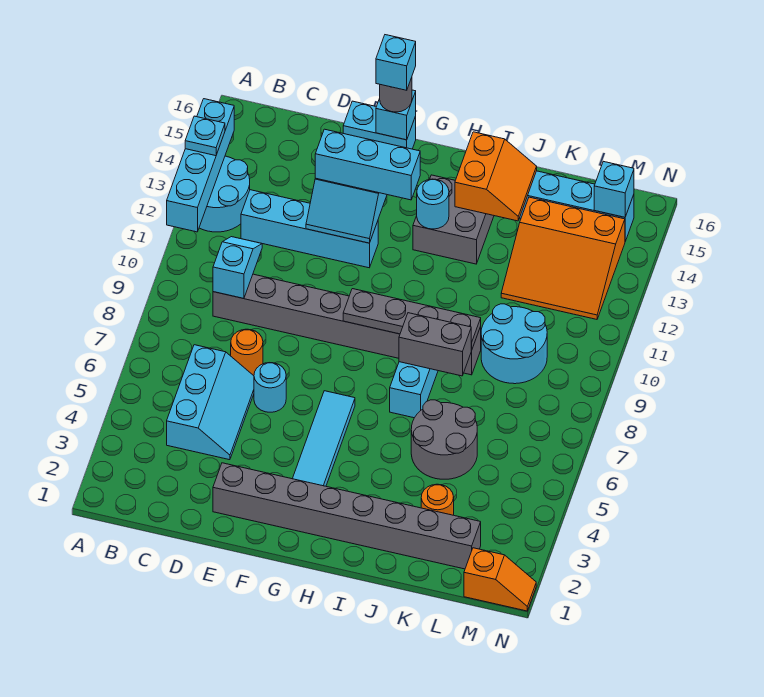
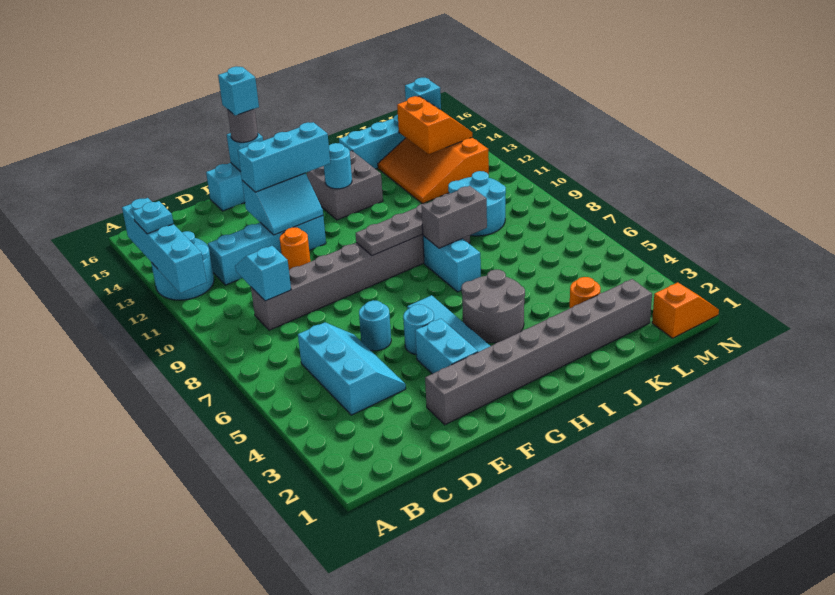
orange 1x1 round brick [231,329,263,376] -> orange 1x1 round brick moved to [280,227,310,270]
none -> cyan 1x2 brick [415,319,478,374]
none -> cyan 1x1 round brick [403,304,434,355]
orange 2x2 slope [455,132,537,221] -> orange 2x2 slope moved to [397,96,472,154]
grey 2x2 round brick [411,400,477,479] -> grey 2x2 round brick moved to [461,270,525,343]
orange 3x3 slope [501,197,625,319] -> orange 3x3 slope turned to [378,138,489,204]

